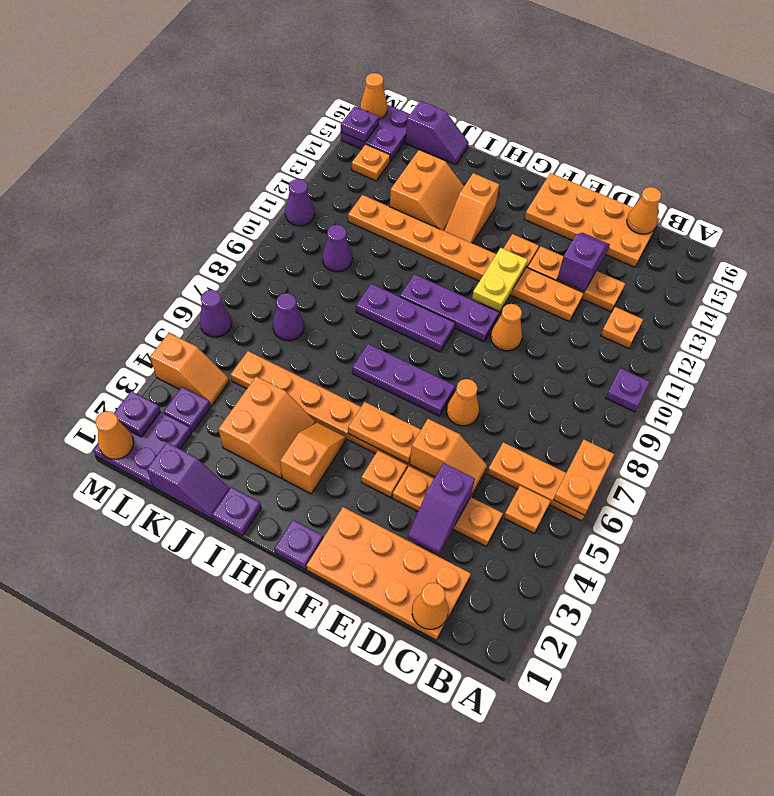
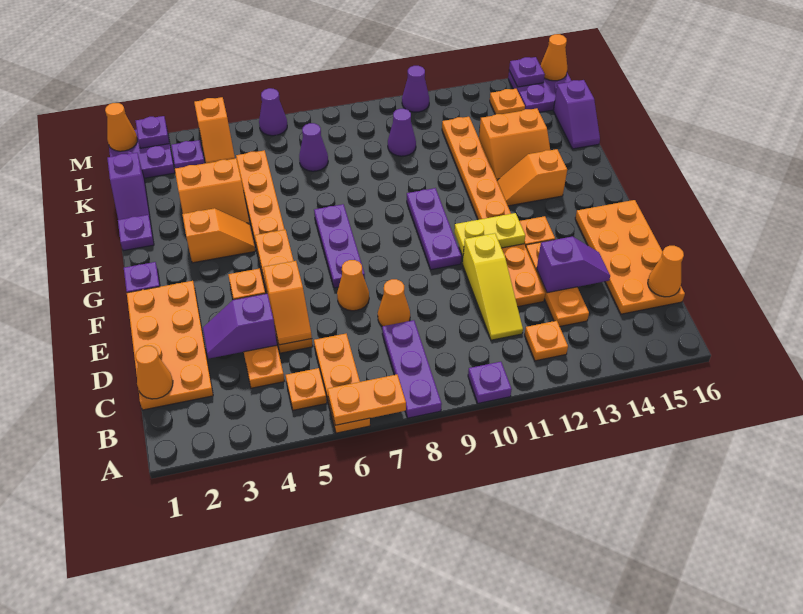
none -> yellow 1x3 slope [463,233,523,340]
orange 1x1 cone [491,304,522,351] -> orange 1x1 cone moved to [378,279,410,326]
purple 1x3 plate [356,284,455,352] -> purple 1x3 plate moved to [382,320,442,418]

